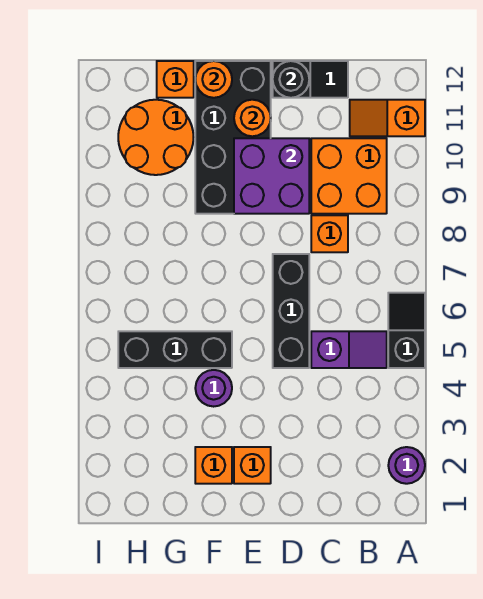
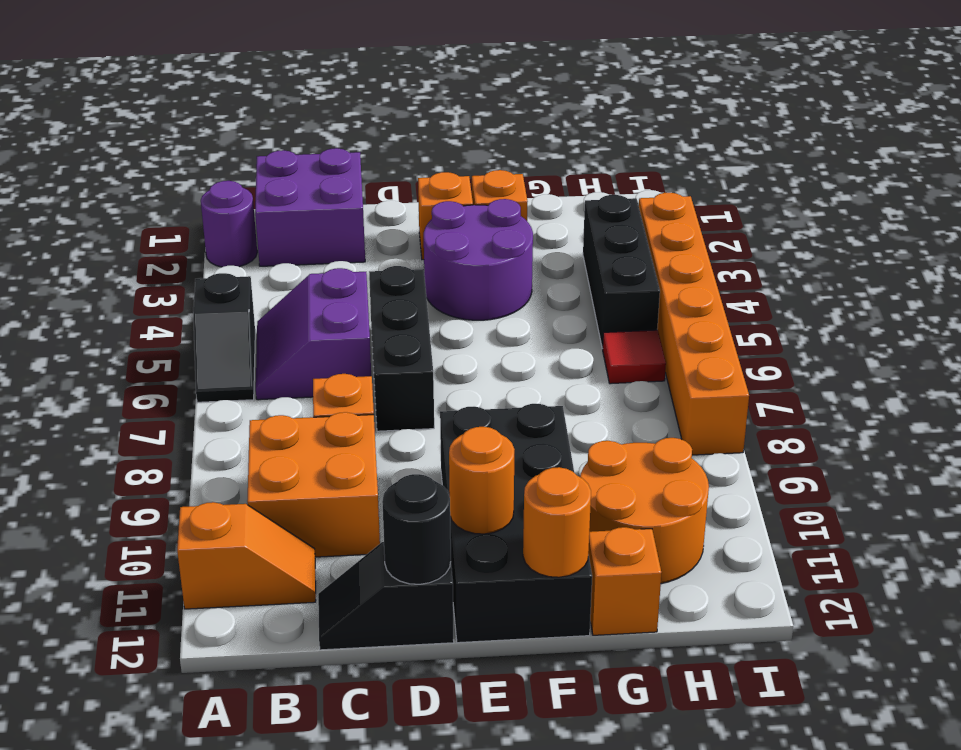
purple 1x2 slope [311,331,387,368] -> purple 2x2 slope [256,268,371,400]
purple 2x2 brick [234,138,309,214] -> purple 2x2 brick moved to [255,148,365,266]
purple 1x1 round brick [195,370,232,407] -> purple 2x2 round brick [424,199,533,320]
black 1x3 brick [118,331,232,368] -> black 1x3 brick turned to [583,195,660,348]
none -> red 1x1 tile [602,330,666,384]
none -> orange 1x6 brick [639,193,749,455]

